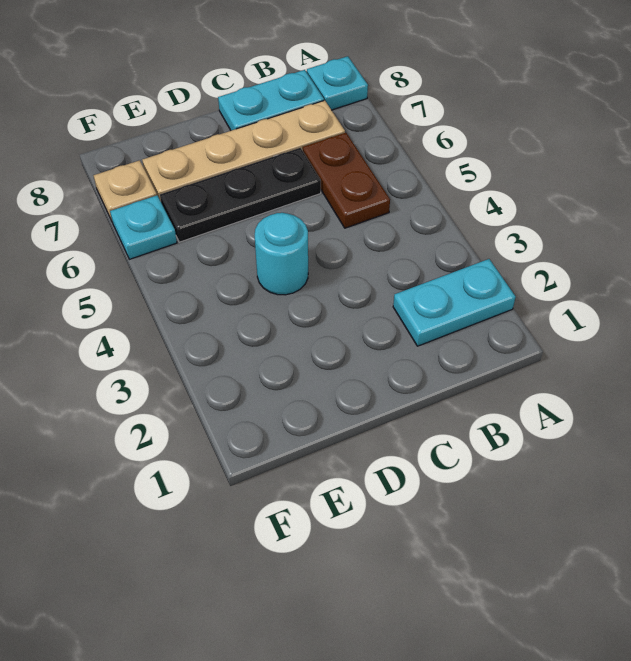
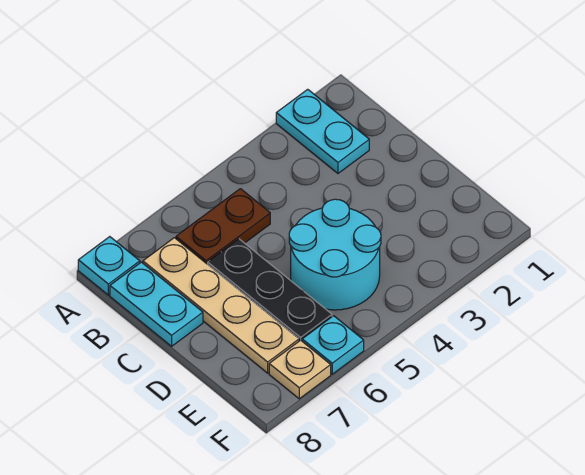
cyan 1x1 round brick [255,213,308,295] -> cyan 2x2 round brick [289,199,381,310]

